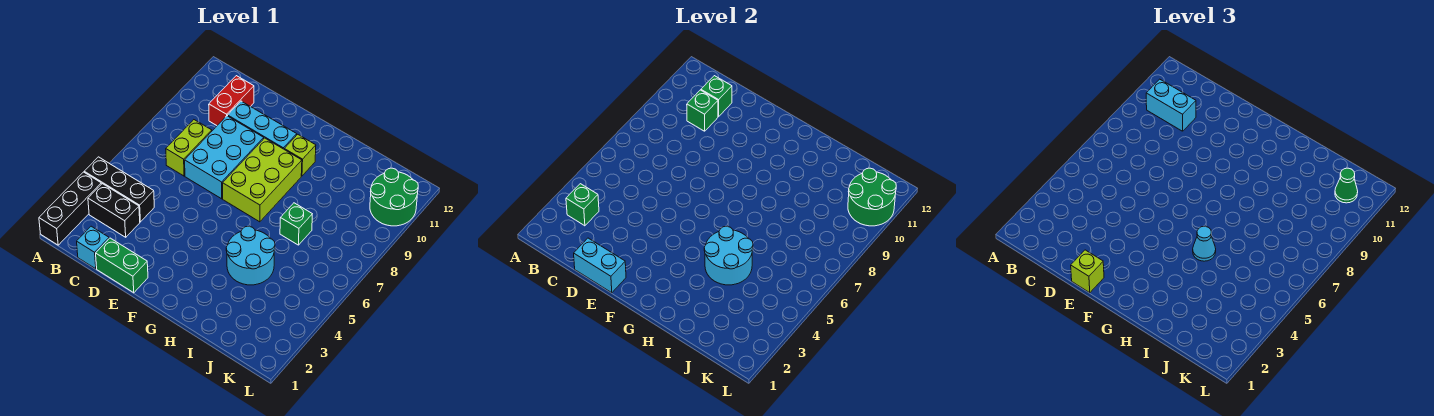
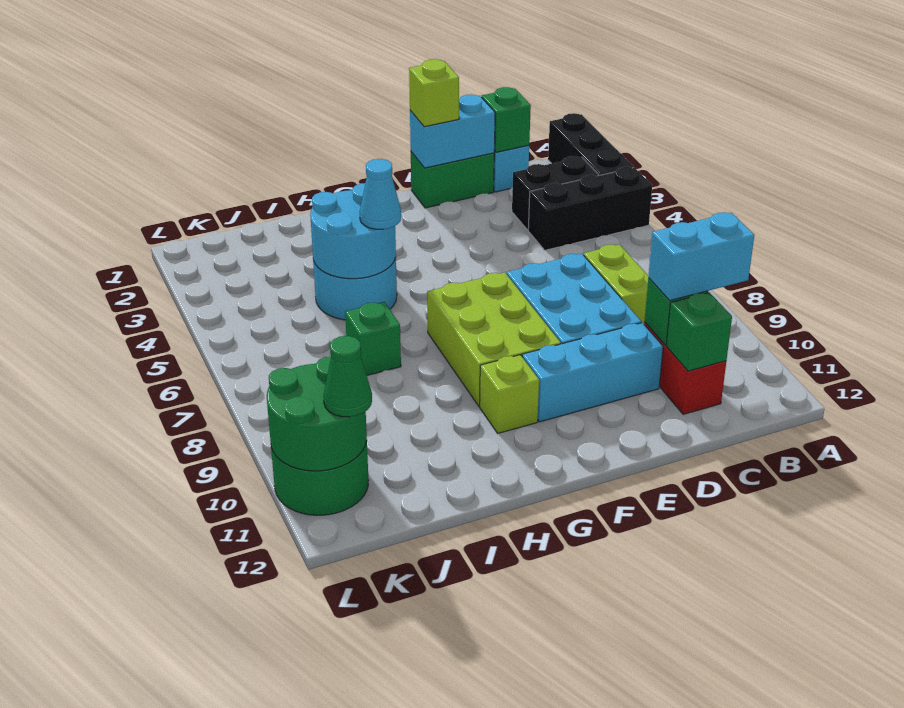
green 1x1 brick [566,184,599,226] -> green 1x1 brick moved to [482,87,531,152]

